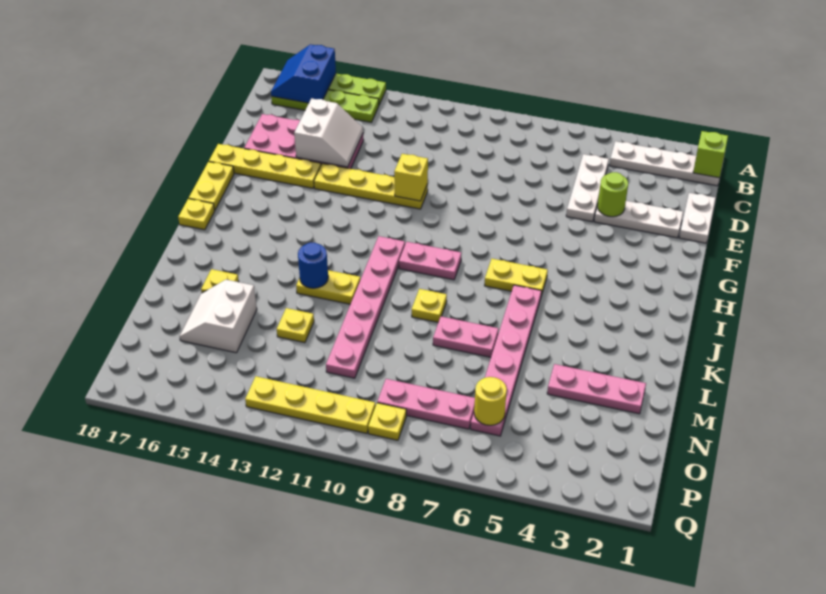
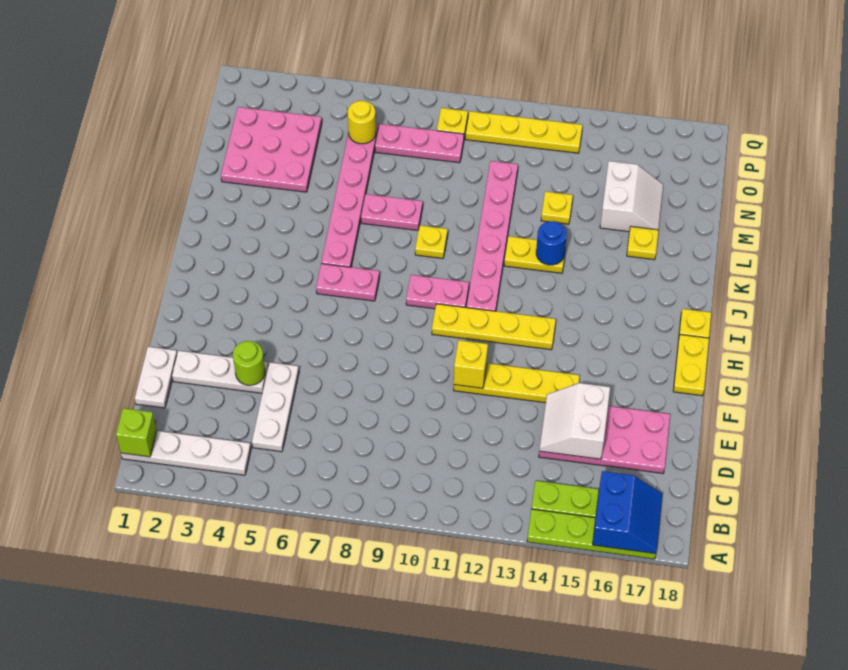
yellow 1x4 plate [209,144,321,188] -> yellow 1x4 plate moved to [432,304,556,350]
yellow 1x2 plate [485,259,548,296] -> pink 1x2 plate [316,264,379,301]
pink 1x3 plate [547,364,646,414] -> pink 3x3 plate [221,107,322,192]

